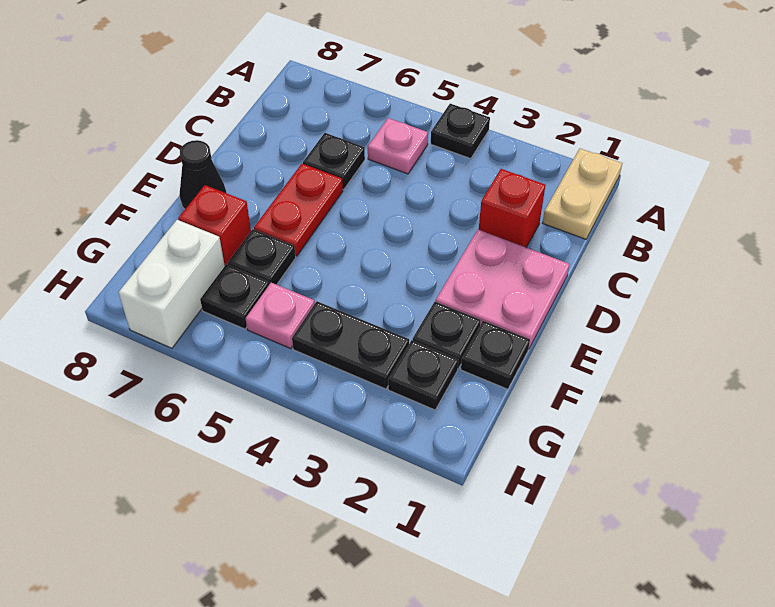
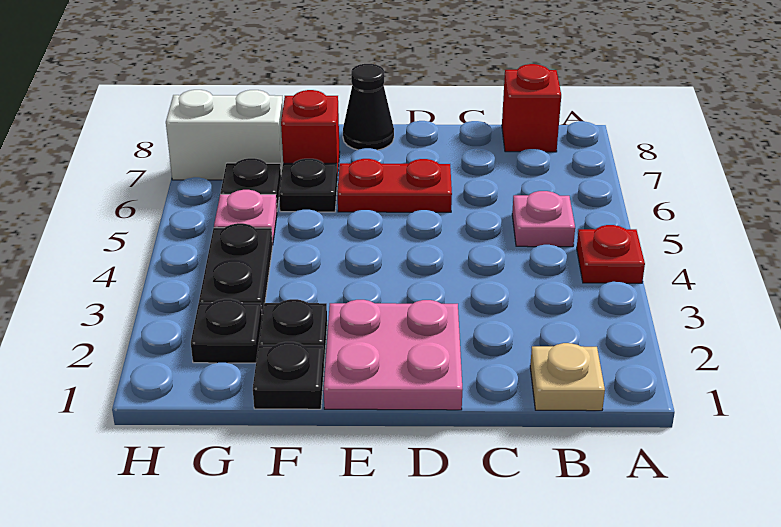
tan 1x2 plate [543,149,622,239] -> tan 1x1 plate [530,343,605,411]
black 1x1 plate [431,104,490,159] -> red 1x1 plate [577,225,645,283]
red 1x1 brick [479,169,545,247] -> red 1x1 brick moved to [502,64,561,152]
black 1x1 plate [303,133,365,190] -> none

